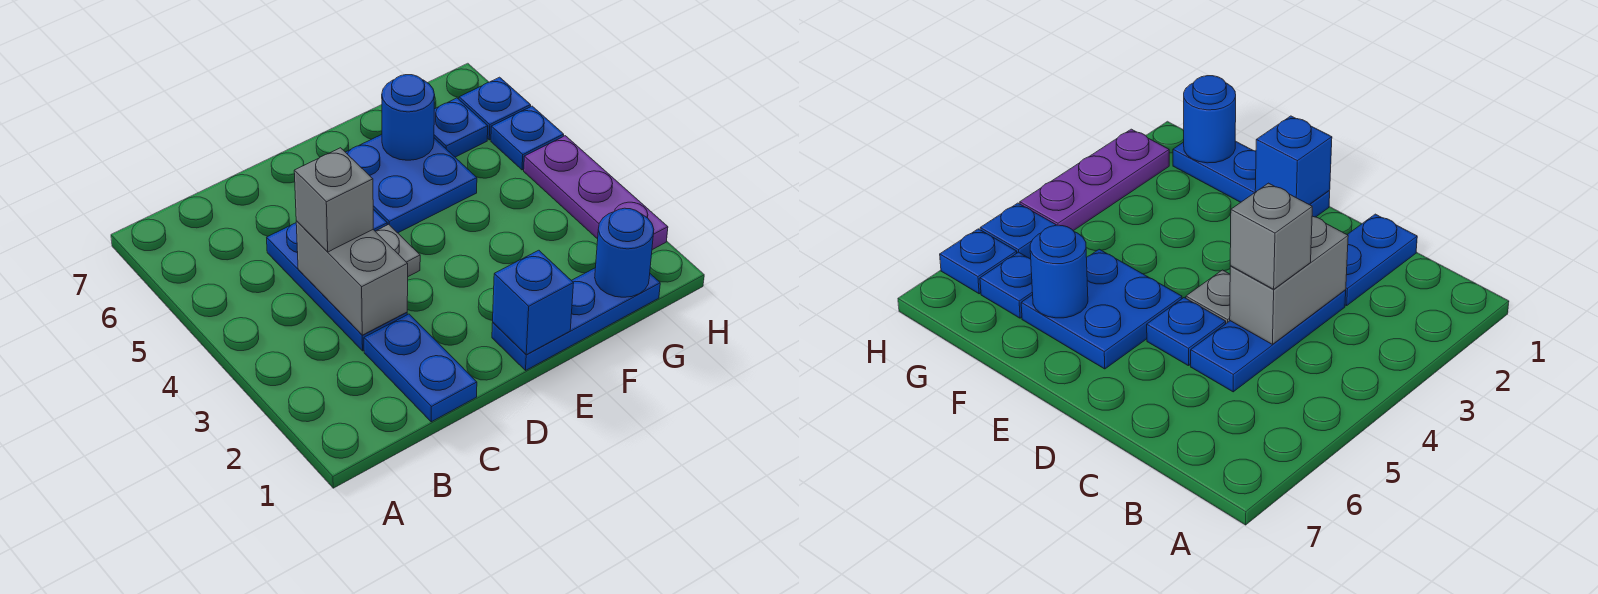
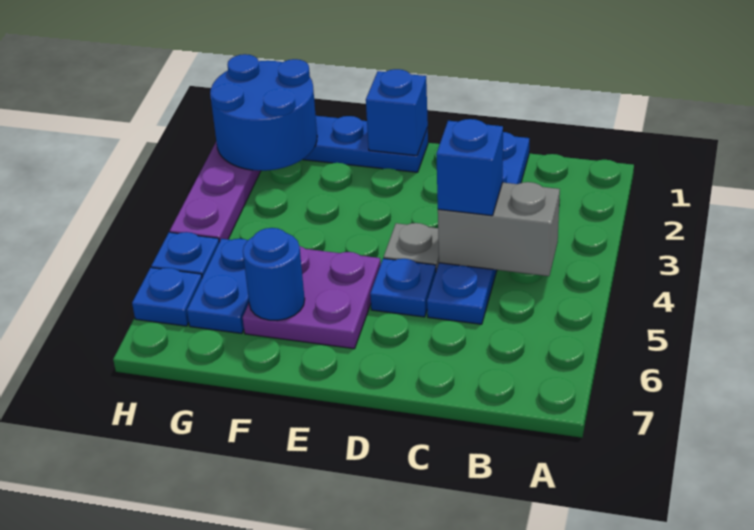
grey 1x2 brick [296,221,408,335] -> grey 1x2 brick turned to [438,182,560,276]
grey 1x1 brick [294,148,373,252] -> blue 1x1 brick [436,119,503,216]
blue 2x2 plate [346,135,477,233] -> purple 2x2 plate [243,246,381,349]
blue 1x1 round brick [595,208,654,297] -> blue 2x2 round brick [210,54,317,171]
blue 1x1 plate [434,98,488,157] -> blue 1x2 plate [187,239,249,334]

